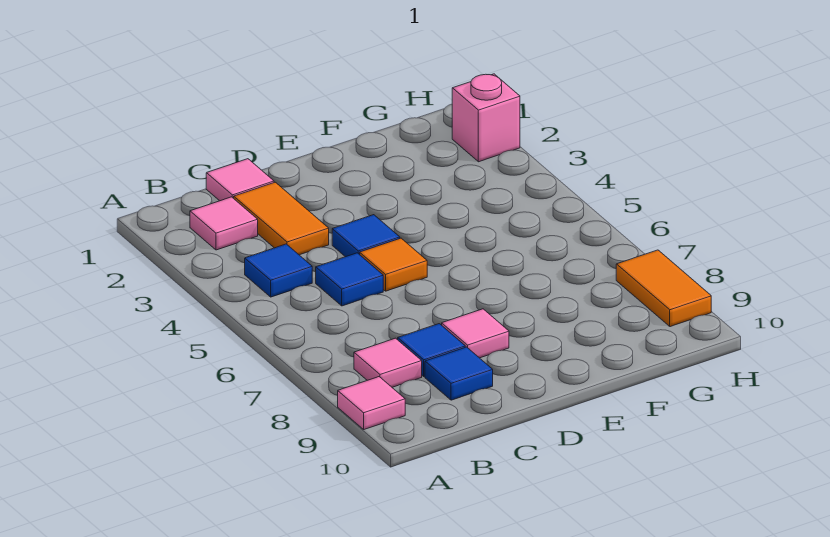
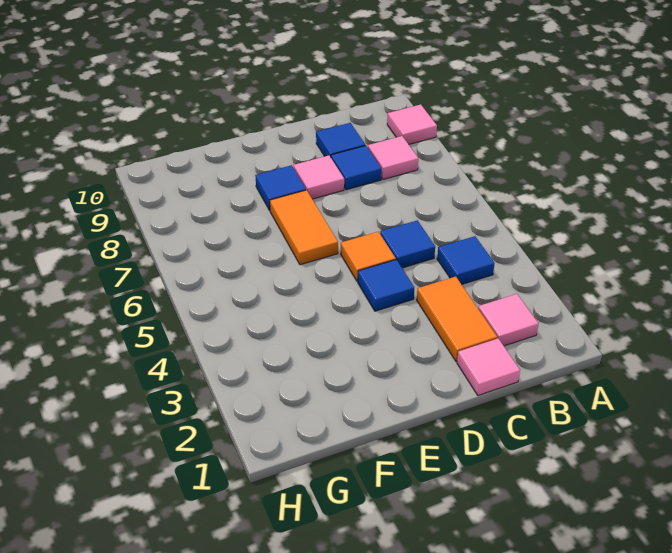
none -> blue 1x1 tile [255,165,306,210]
pink 1x1 brick [452,74,520,162] -> none
orange 1x2 tile [616,250,711,327] -> orange 1x2 tile moved to [270,190,338,265]

